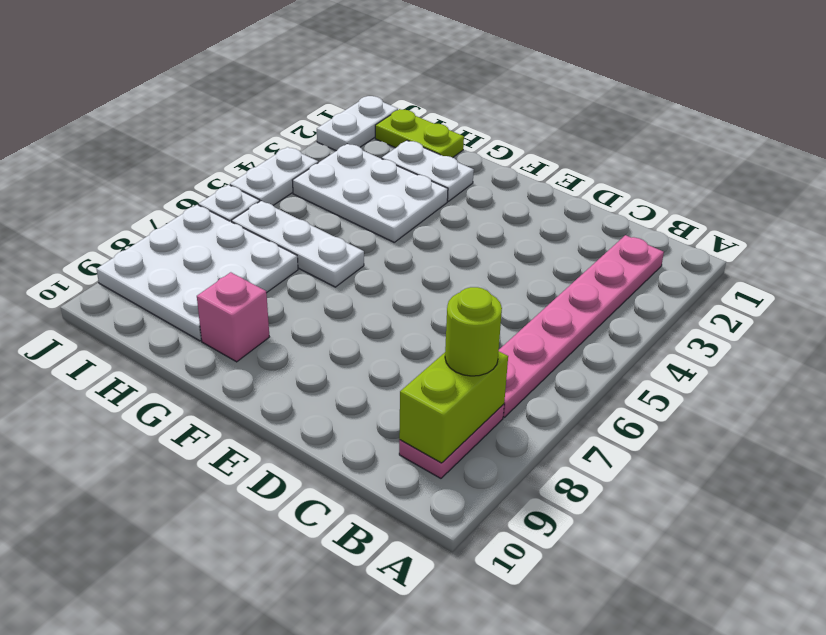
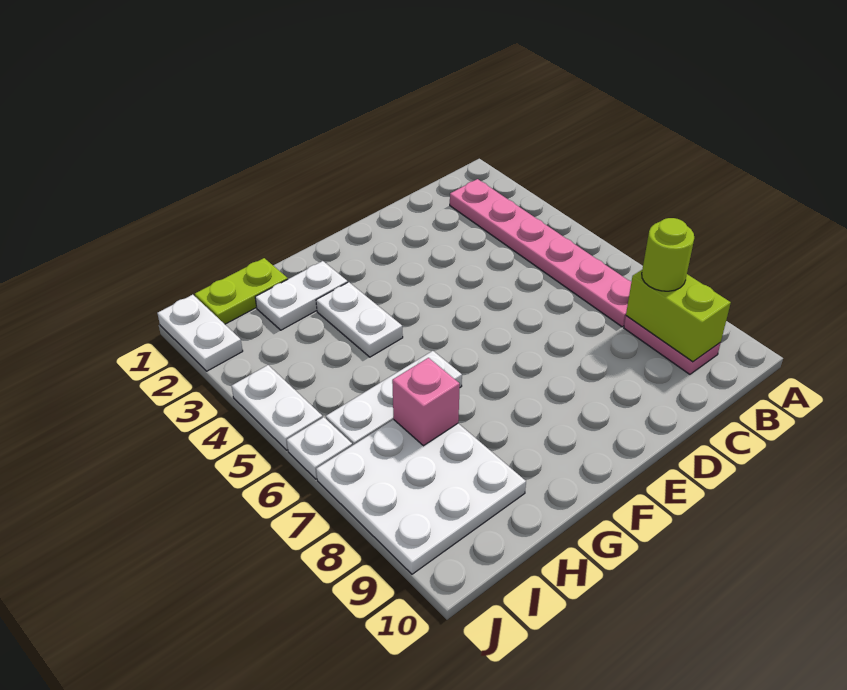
white 2x3 plate [292,144,448,242] -> white 1x2 plate [316,282,403,357]
pink 1x1 brick [197,272,269,362] -> pink 1x1 brick moved to [392,358,460,446]

